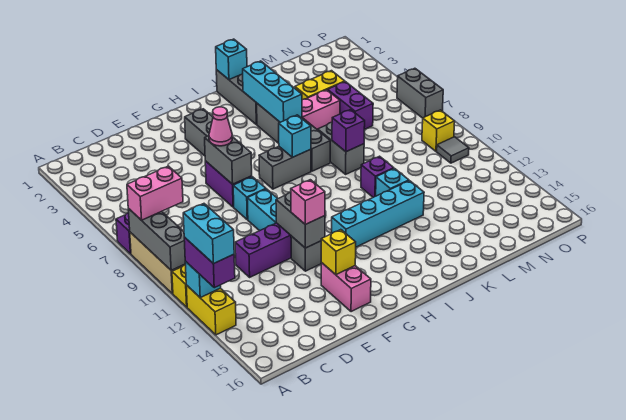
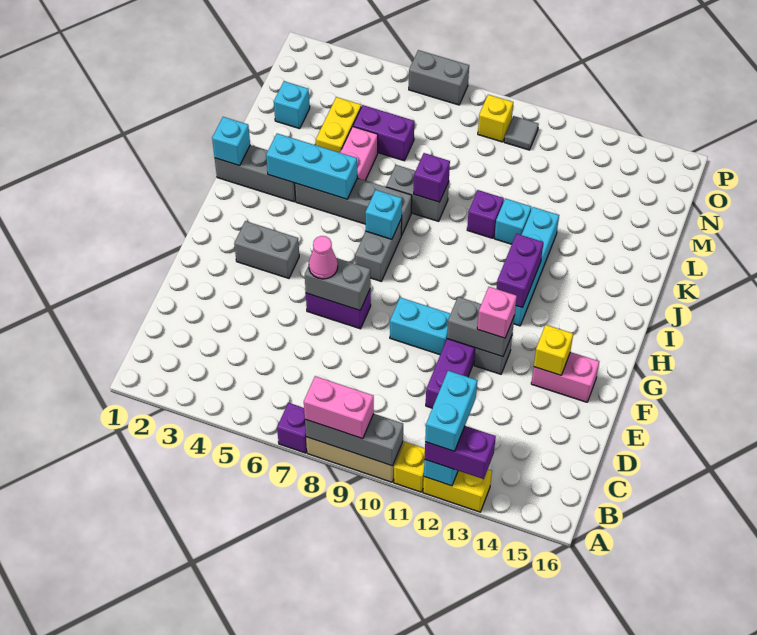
pink 1x2 brick [127,166,183,220] -> pink 1x2 brick turned to [304,376,374,439]
cyan 1x2 brick [183,204,234,264] -> cyan 1x2 brick turned to [425,371,477,451]
cyan 1x1 brick [233,177,266,220] -> cyan 1x1 brick moved to [274,81,310,129]
none -> purple 1x2 brick [496,234,543,308]

